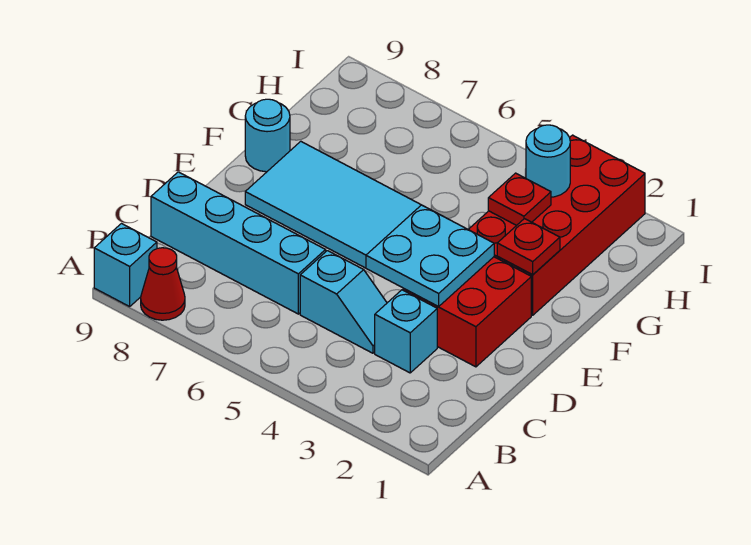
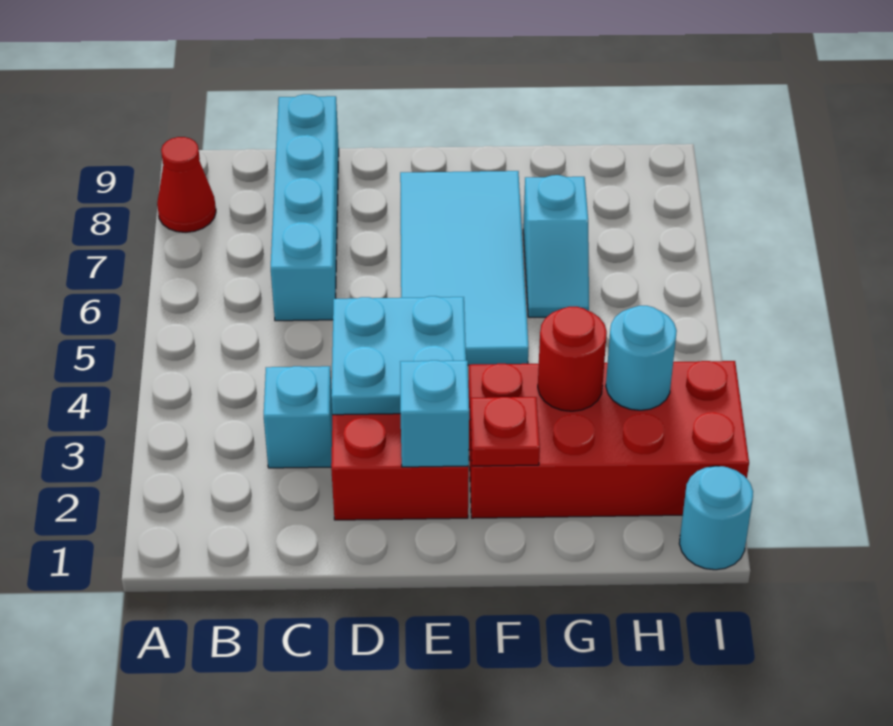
cyan 1x1 brick [94,224,157,307] -> cyan 1x1 brick moved to [400,360,469,467]
cyan 1x2 slope [300,251,387,353] -> cyan 1x2 slope moved to [523,175,589,317]
cyan 1x1 round brick [245,99,290,172] -> cyan 1x1 round brick moved to [679,466,753,570]
red 1x1 plate [488,173,551,226] -> red 1x1 round brick [538,307,607,411]

